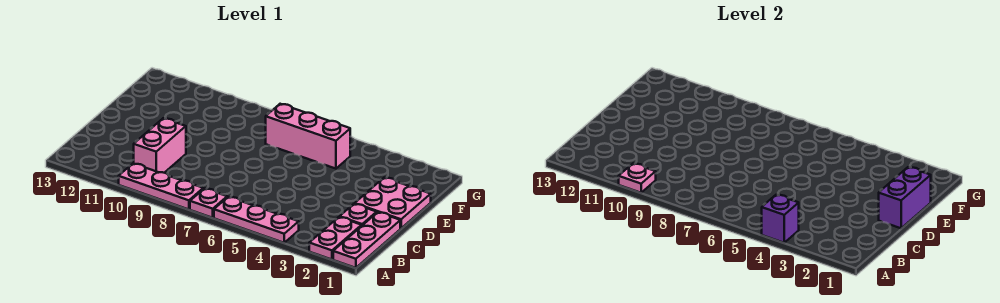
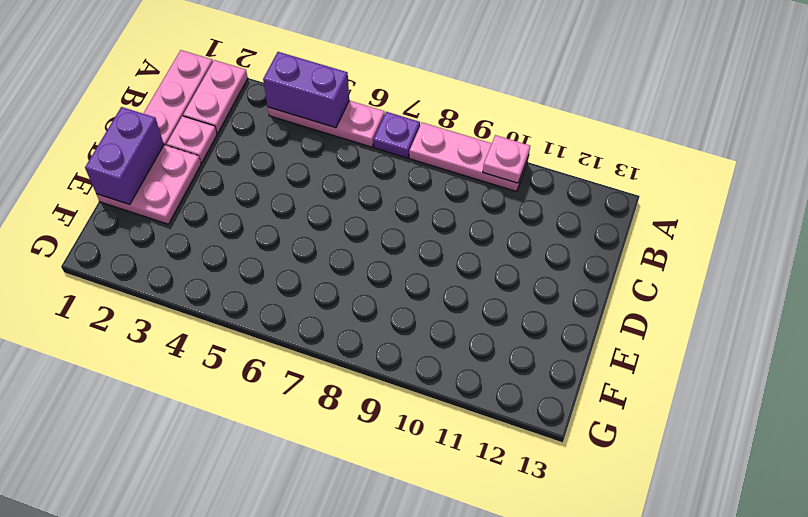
purple 1x1 brick [762,195,799,243] -> purple 1x2 brick [263,52,349,128]
pink 1x1 plate [190,188,227,218] -> purple 1x1 plate [373,112,420,158]
pink 1x2 brick [134,118,186,173] -> none
pink 1x3 brick [266,104,350,169] -> none

